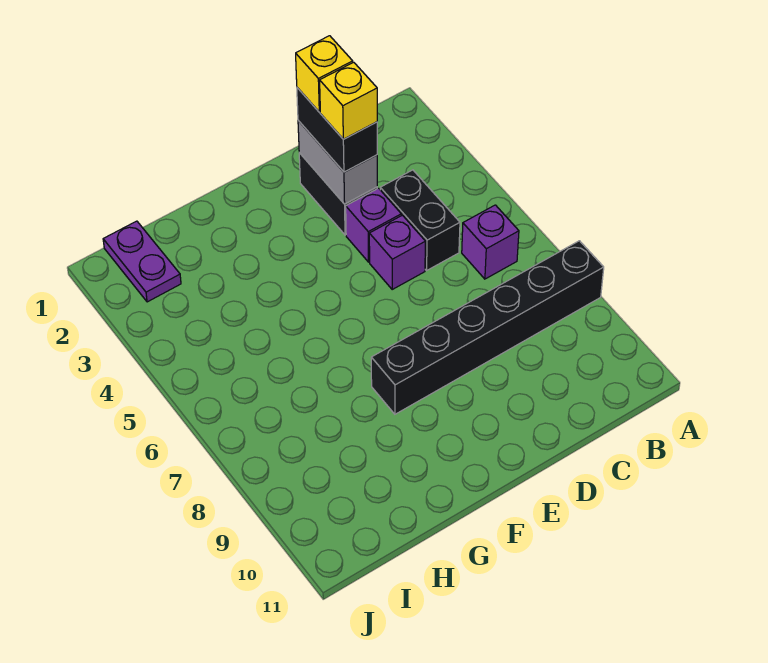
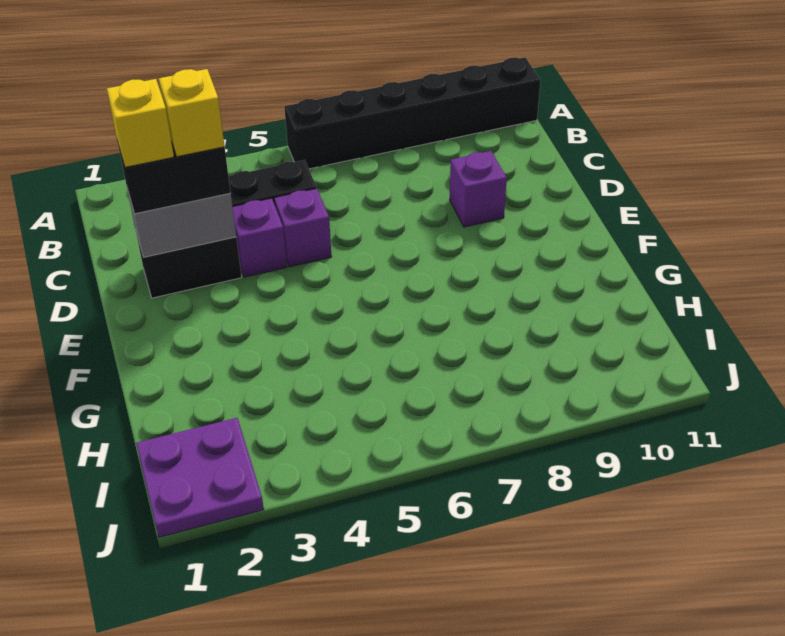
black 1x6 brick [371,241,604,414] -> black 1x6 brick turned to [284,57,540,169]
purple 1x1 brick [462,205,519,279] -> purple 1x1 brick moved to [450,151,507,227]
purple 1x2 plate [103,221,181,302] -> purple 2x2 plate [136,418,264,537]

